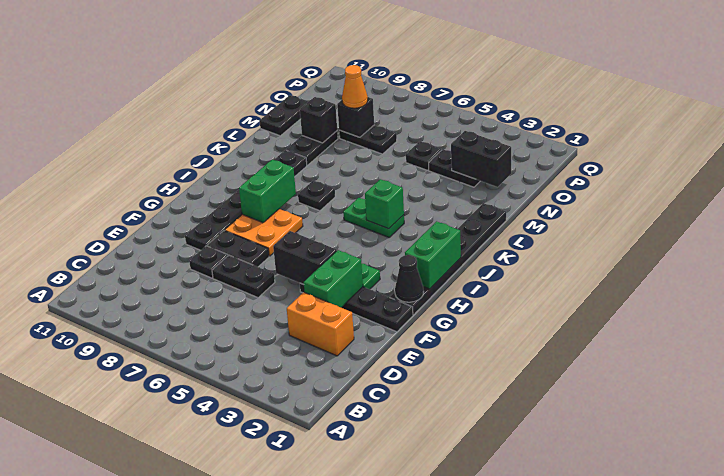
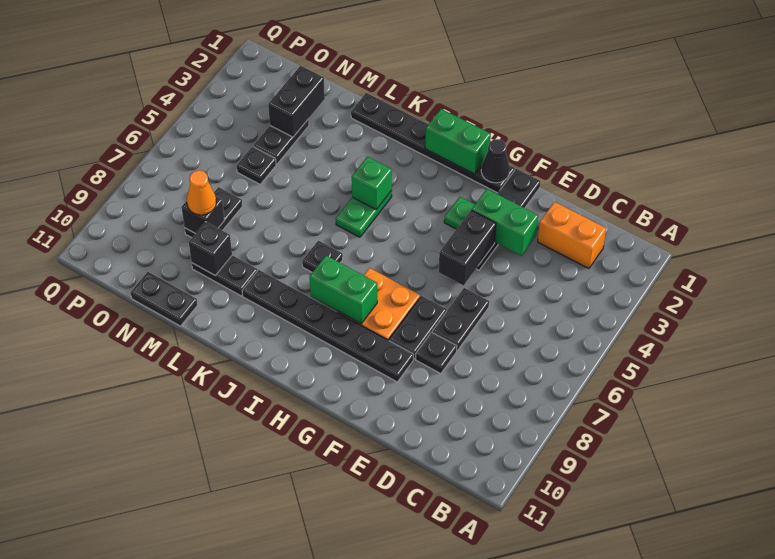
orange 1x2 brick [287,292,354,356] -> orange 1x2 brick turned to [538,202,606,268]

